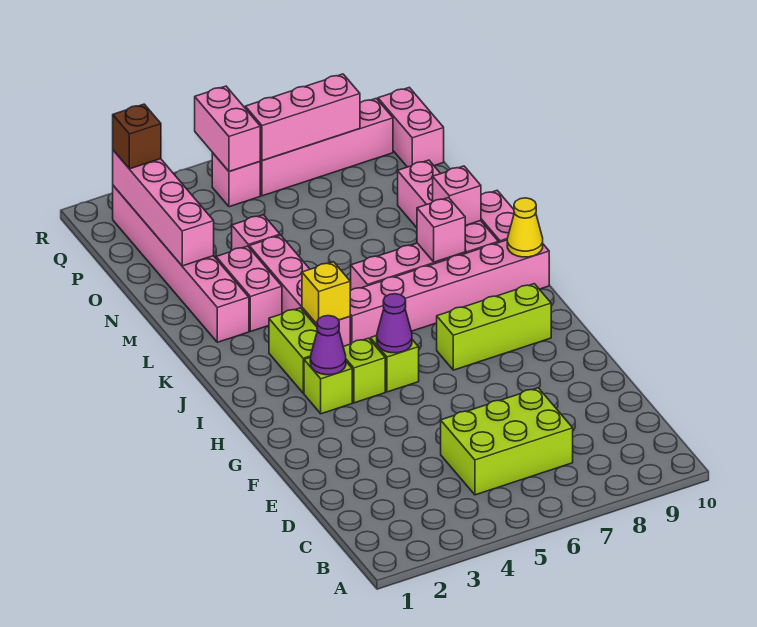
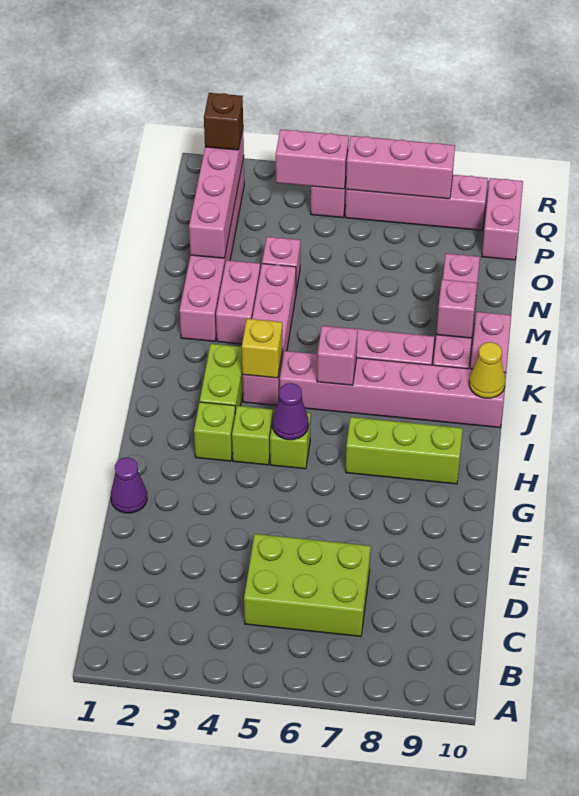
purple 1x1 cone [310,316,346,375] -> purple 1x1 cone moved to [111,457,147,513]
pink 1x1 brick [417,198,465,262] -> pink 1x1 brick moved to [317,326,358,385]
pink 1x2 brick [195,86,260,171] -> pink 1x2 brick turned to [276,129,349,189]

